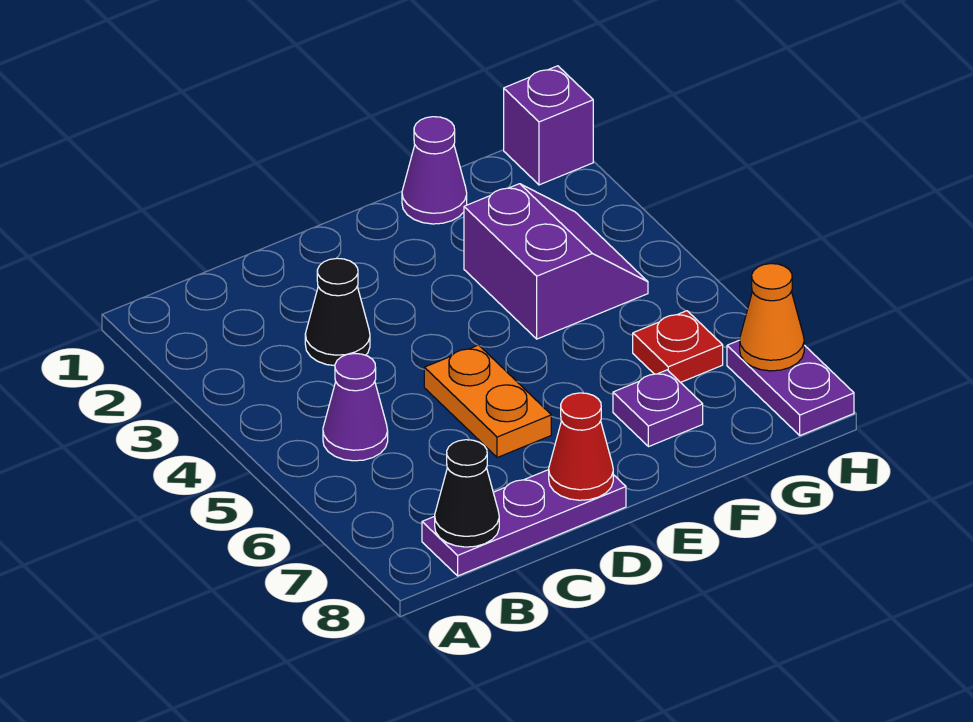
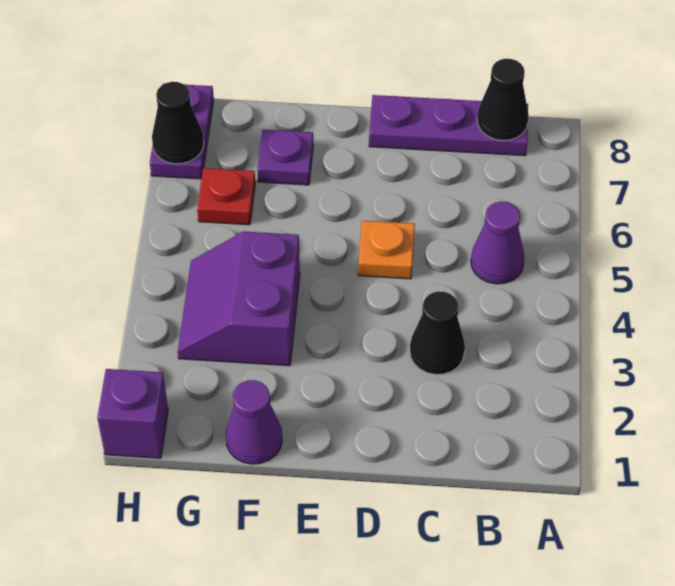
orange 1x2 plate [424,345,551,458] -> orange 1x1 plate [358,221,415,279]
red 1x1 cone [549,393,613,500] -> none
orange 1x1 cone [740,264,804,371] -> black 1x1 cone [152,82,204,164]

